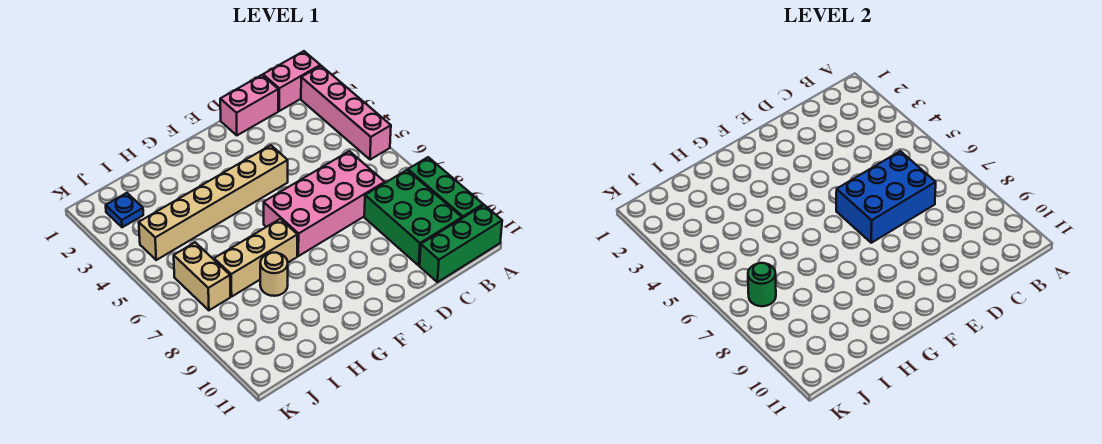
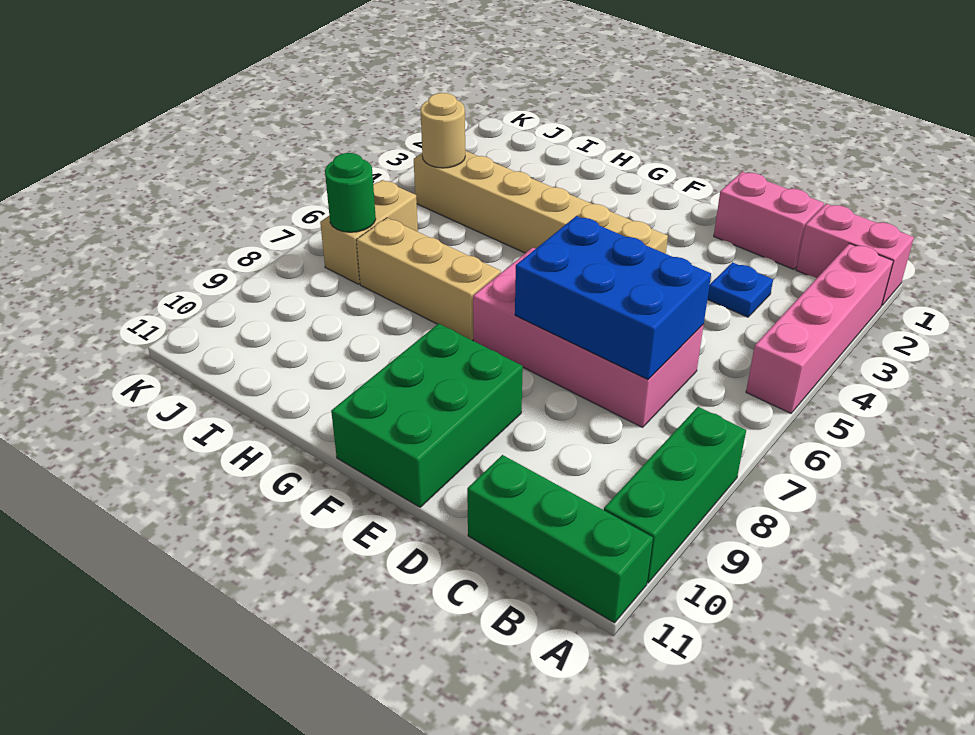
green 2x3 brick [364,170,462,265] -> green 2x3 brick moved to [331,324,523,507]
tan 1x1 round brick [260,253,288,296] -> tan 1x1 round brick moved to [421,93,465,168]
blue 1x1 plate [106,193,143,227] -> blue 1x1 plate moved to [707,262,773,317]

